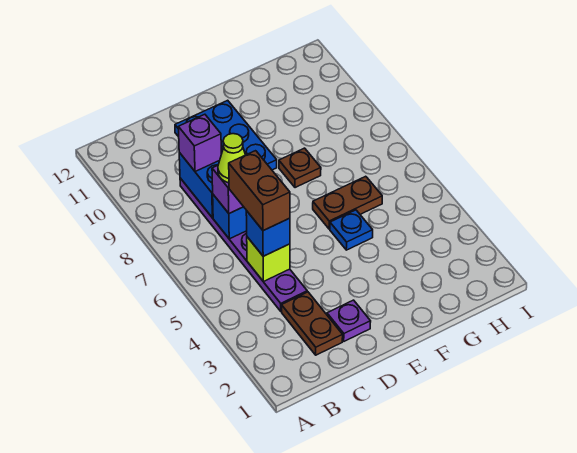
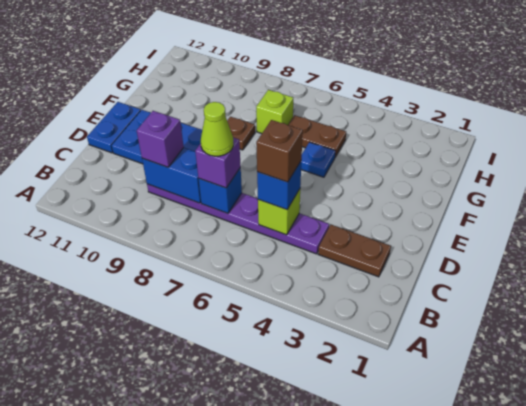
brown 1x2 brick [229,151,290,231] -> brown 1x1 brick [256,120,303,182]
purple 1x1 plate [327,300,371,341] -> none
none -> blue 1x2 plate [87,102,141,153]
brown 1x2 plate [313,176,382,229] -> brown 1x2 plate turned to [288,115,346,157]
none -> lime 1x1 brick [256,90,293,134]

